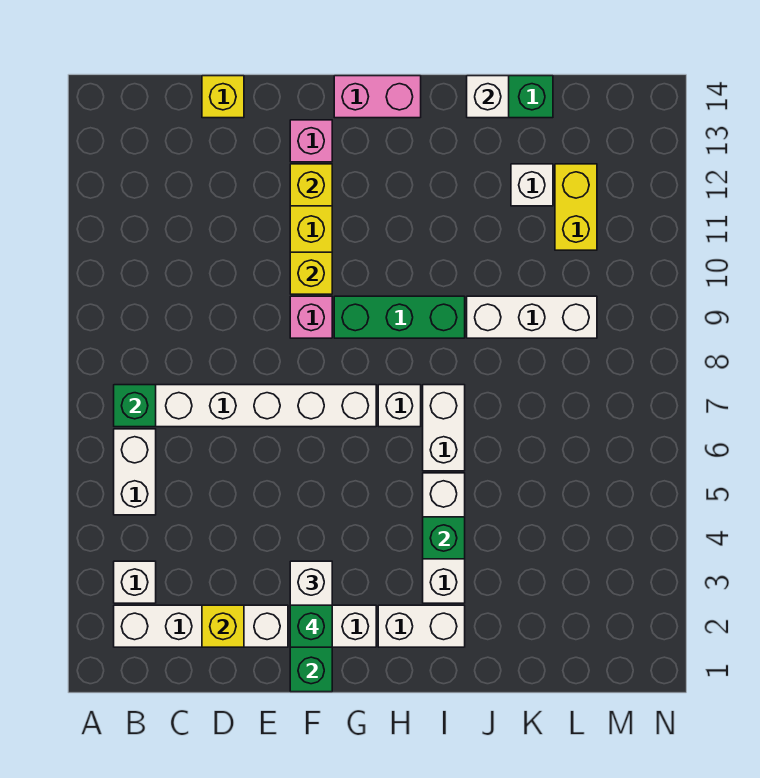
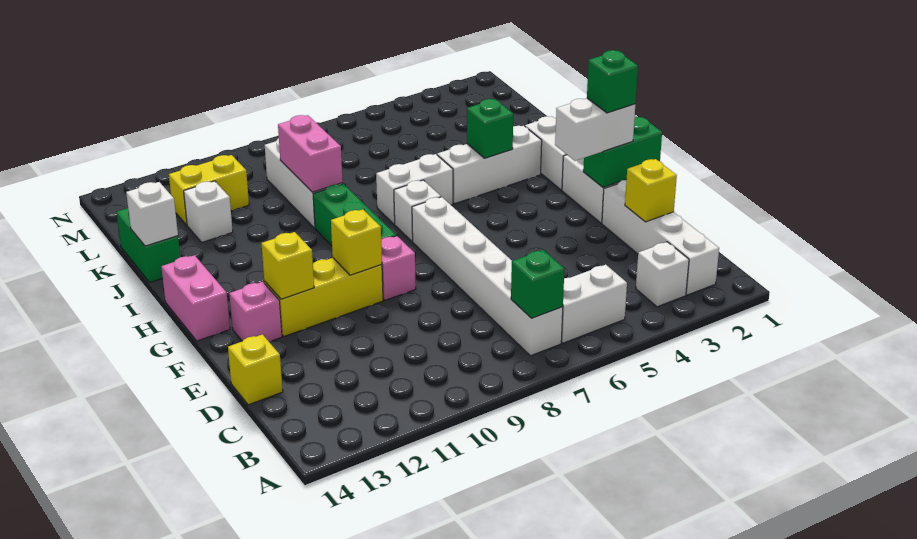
none -> pink 1x2 brick [278,115,343,192]

